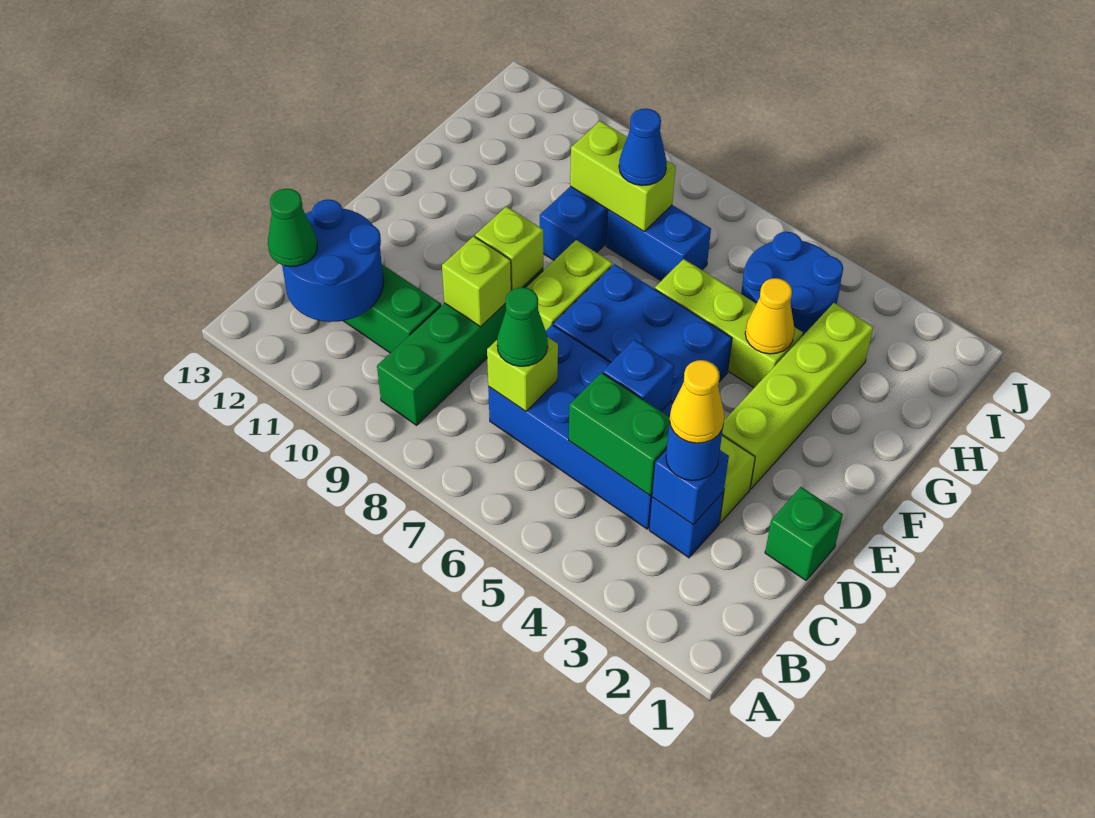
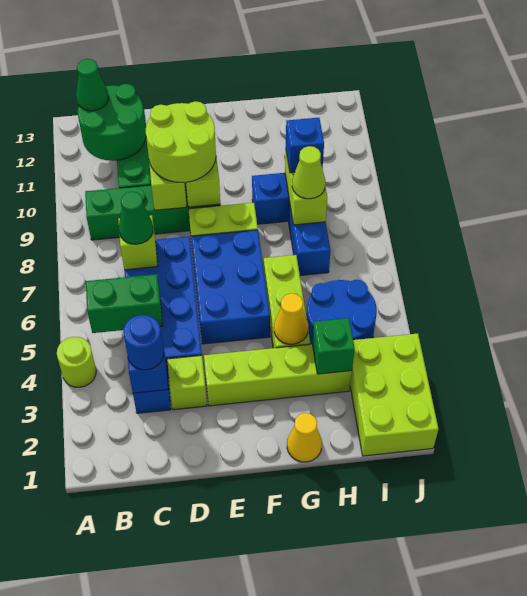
none -> lime 1x1 round brick [57,337,96,387]
blue 2x2 round brick [282,199,383,322] -> green 2x2 round brick [78,84,146,161]
yellow 1x1 cone [670,360,725,443] -> yellow 1x1 cone moved to [287,413,322,462]
green 1x2 brick [569,373,670,495] -> green 1x2 brick turned to [86,274,163,333]
green 1x1 brick [765,487,843,580] -> green 1x1 brick moved to [312,318,355,374]
blue 1x1 brick [603,339,674,411] -> blue 1x1 brick moved to [286,118,324,173]
none -> lime 2x2 round brick [146,101,216,182]
blue 1x1 cone [619,109,667,186] -> lime 1x1 cone [292,146,325,199]
none -> lime 2x3 brick [350,333,438,456]

